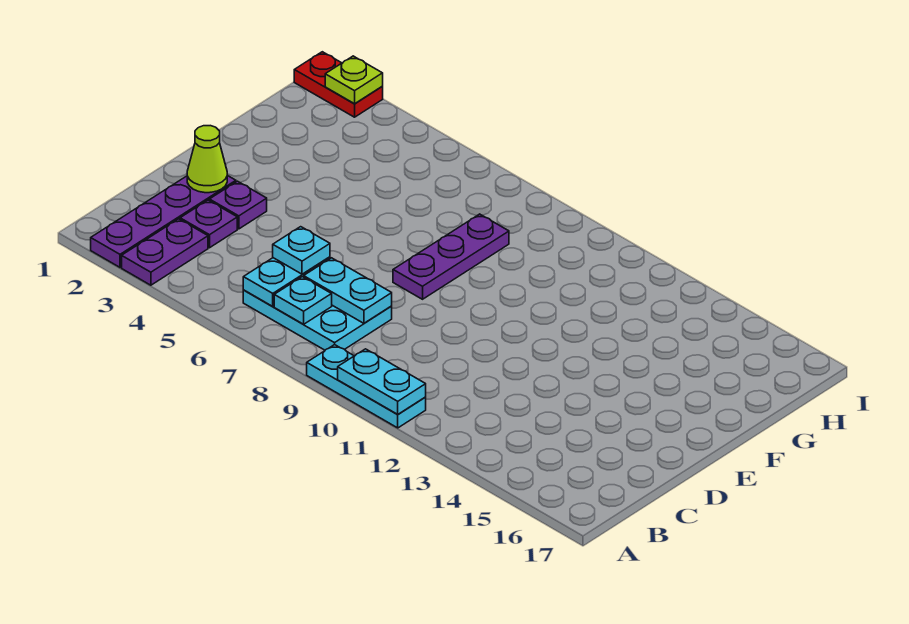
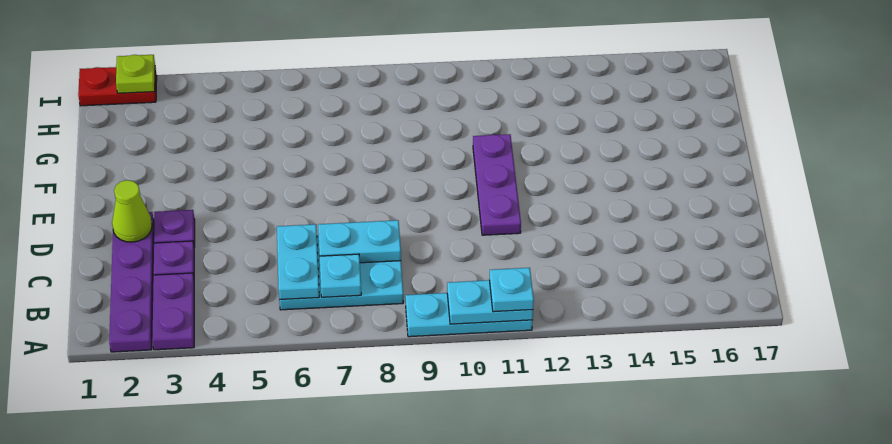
cyan 1x1 plate [273,227,330,274] -> cyan 1x1 plate moved to [489,268,534,312]
purple 1x3 plate [393,214,509,299] -> purple 1x3 plate moved to [473,134,521,235]

